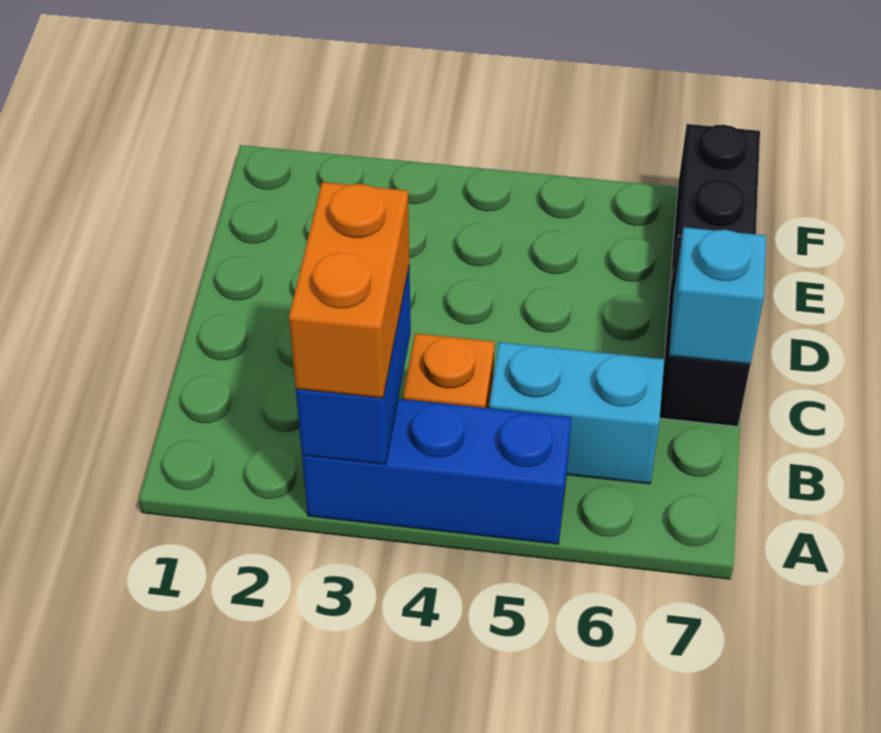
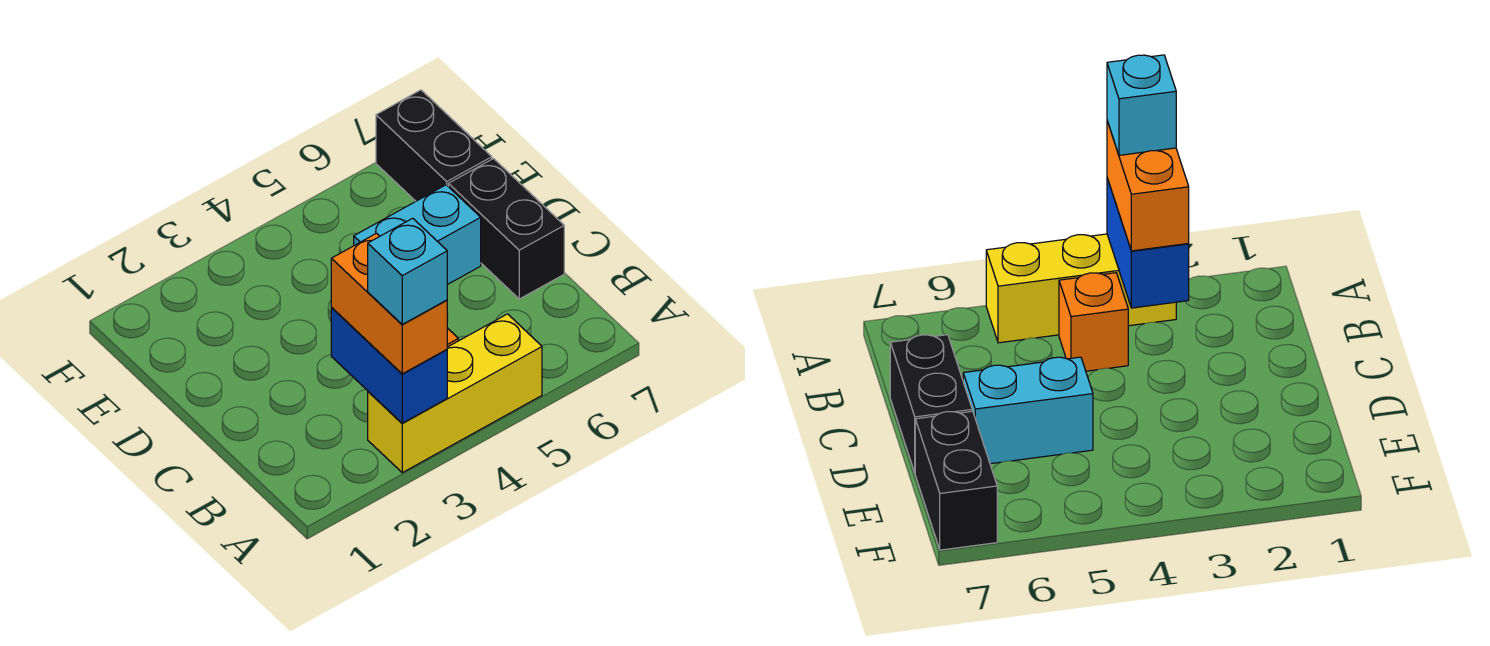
blue 1x3 brick [302,399,571,544] -> yellow 1x3 brick [368,314,542,473]
cyan 1x2 brick [489,342,664,484] -> cyan 1x2 brick moved to [354,185,481,285]
cyan 1x1 brick [669,227,766,364] -> cyan 1x1 brick moved to [368,218,447,324]

